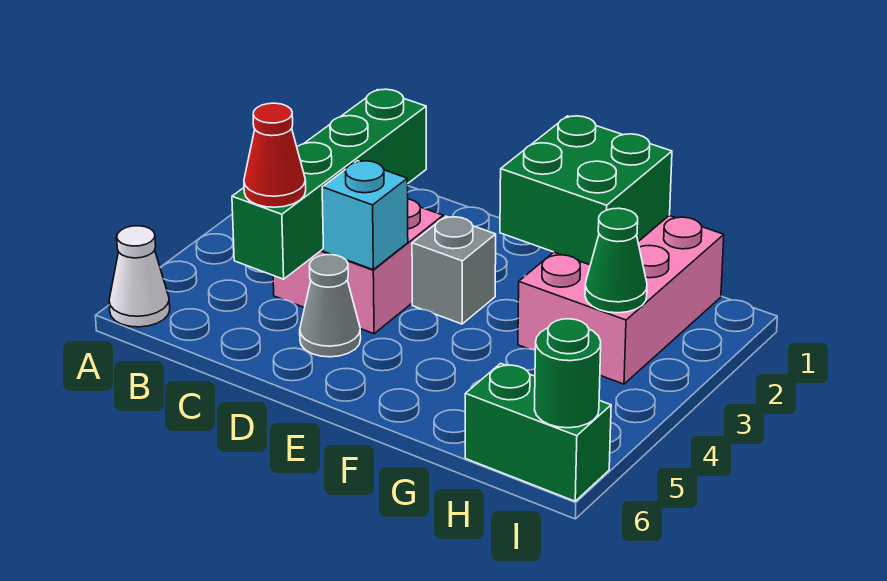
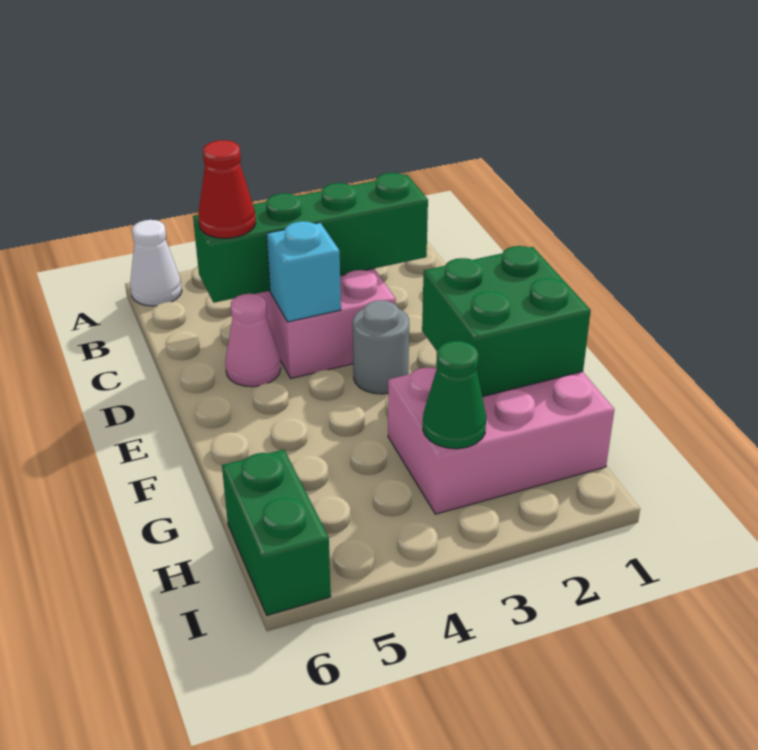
grey 1x1 cone [300,255,361,357] -> pink 1x1 cone [225,294,281,387]
grey 1x1 brick [412,216,496,324] -> grey 1x1 round brick [353,300,409,394]
green 1x1 round brick [534,319,601,428] -> none

